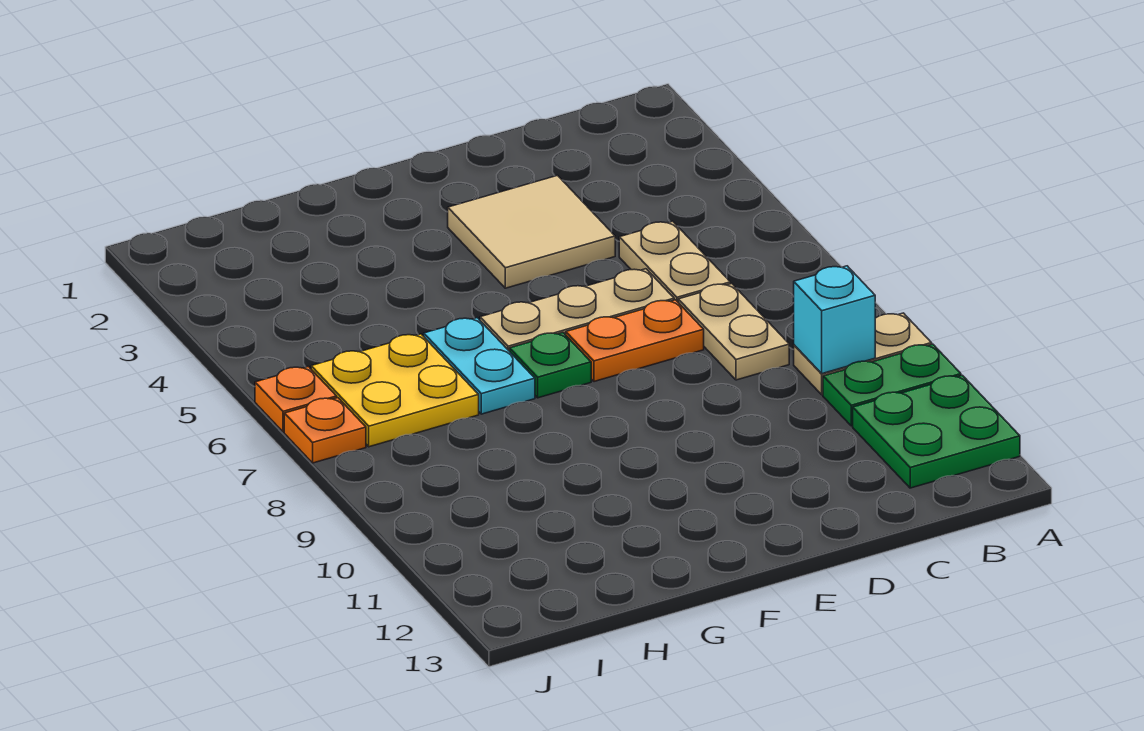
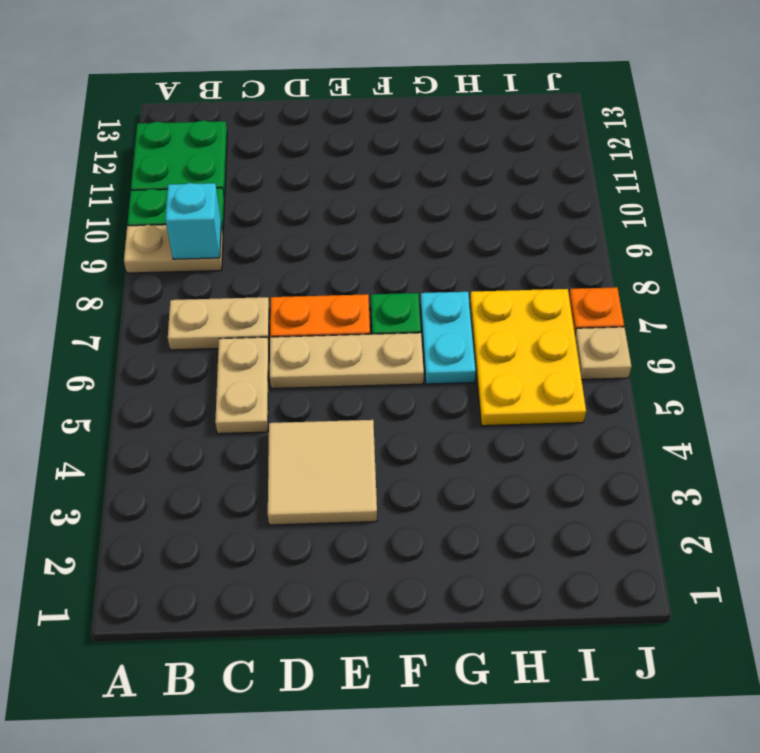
tan 1x2 plate [678,284,789,380] -> tan 1x2 plate turned to [168,297,270,350]
yellow 2x2 plate [311,334,479,447] -> yellow 2x3 plate [470,289,586,426]
orange 1x1 plate [255,367,337,432] -> tan 1x1 plate [575,327,631,379]

